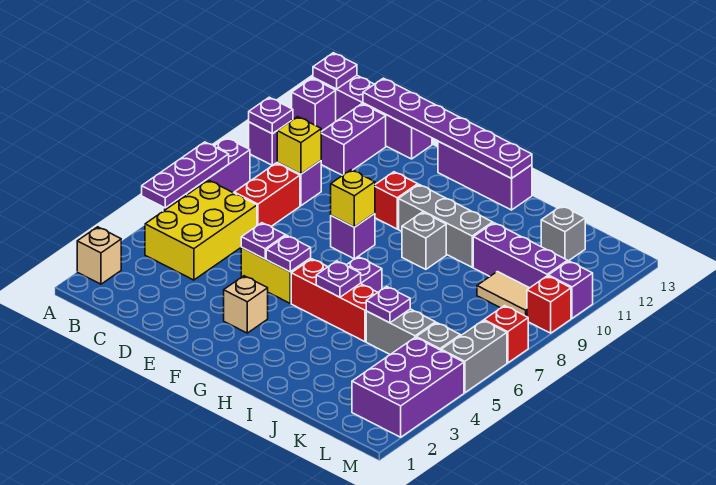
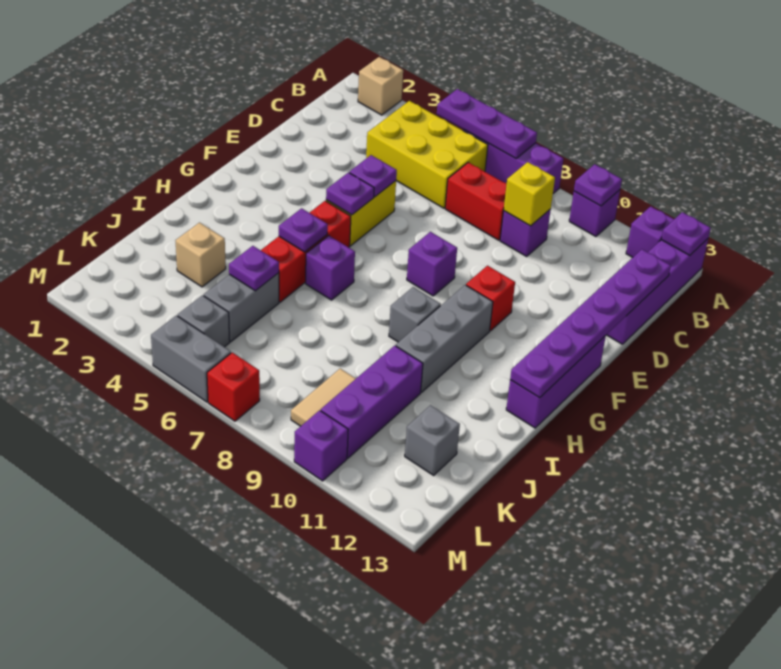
purple 1x2 brick [321,104,386,175] -> none
tan 1x1 brick [224,276,268,333] -> tan 1x1 brick moved to [176,223,226,287]
yellow 1x1 brick [331,170,375,227] -> none
purple 2x3 brick [352,337,464,437] -> none
red 1x1 brick [527,276,571,333] -> none

